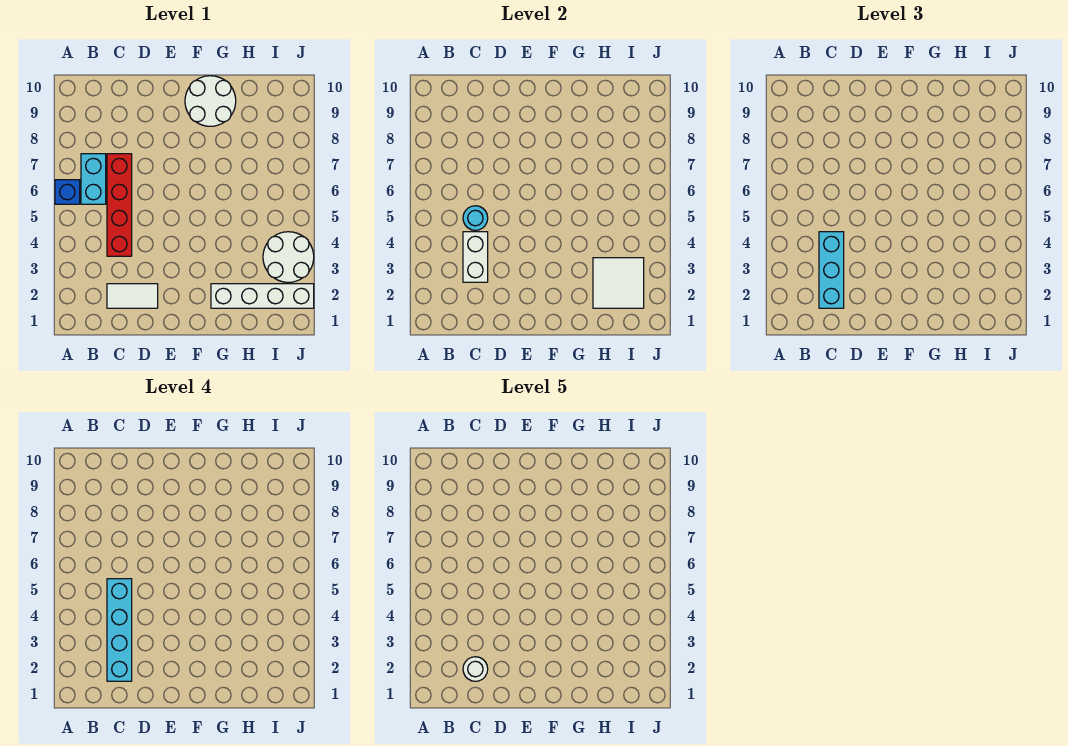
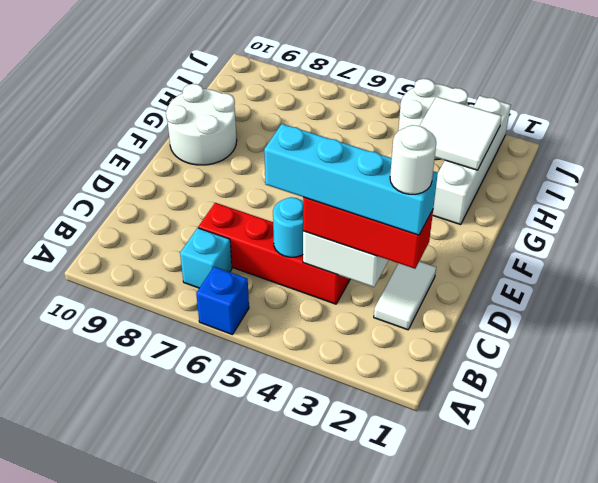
cyan 1x2 brick [81,154,106,204] -> cyan 1x1 brick [180,228,232,288]
cyan 1x3 brick [819,232,844,308] -> red 1x3 brick [303,197,433,269]

